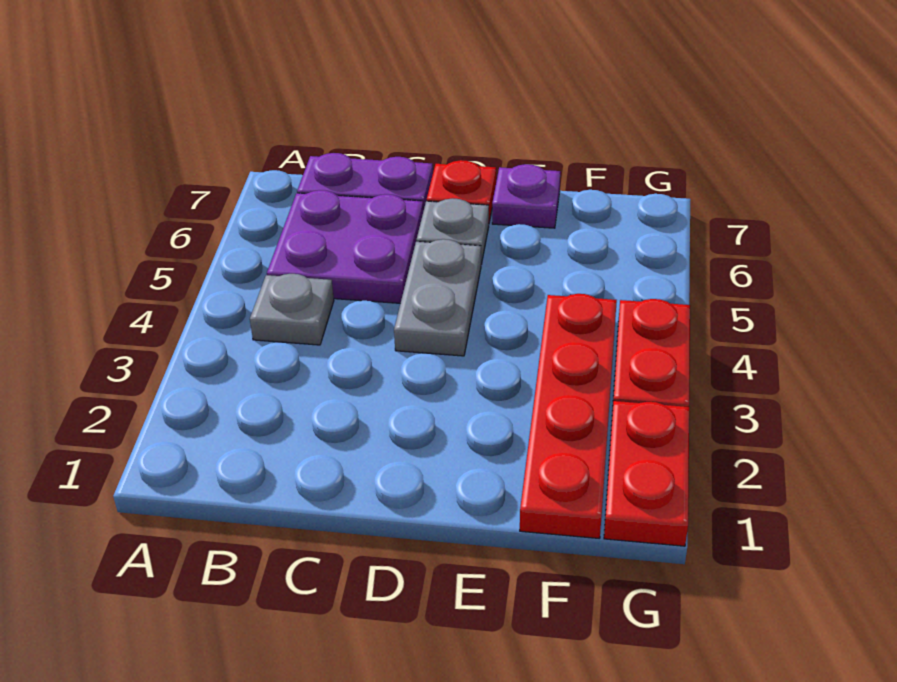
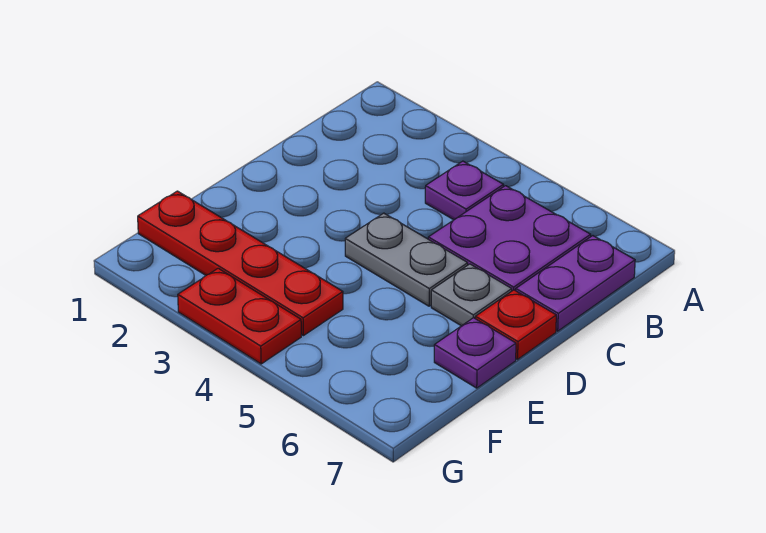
grey 1x1 plate [250,274,334,345] -> purple 1x1 plate [425,161,503,220]
red 1x2 plate [604,401,689,546] -> none

